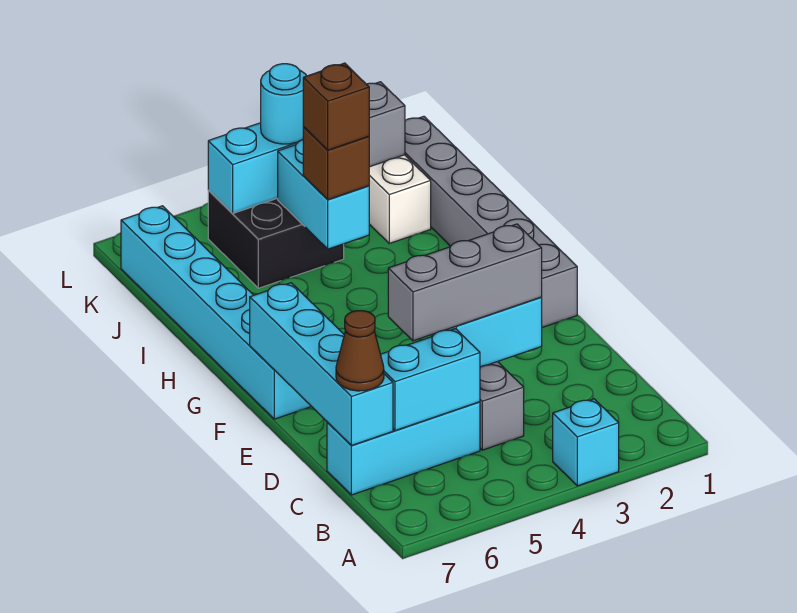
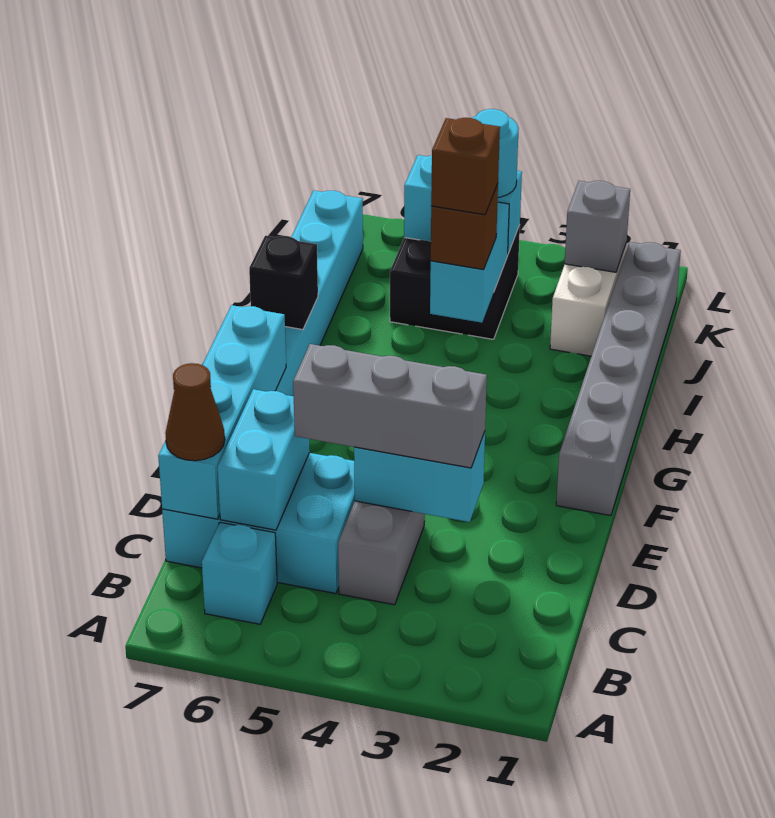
cyan 1x1 brick [553,399,619,486] -> cyan 1x1 brick moved to [202,522,277,624]
cyan 1x3 brick [327,402,480,495] -> cyan 2x3 brick [162,453,355,594]
cyan 1x2 brick [381,329,480,431] -> cyan 1x2 brick turned to [218,389,310,530]
none -> black 1x1 brick [249,236,318,330]

